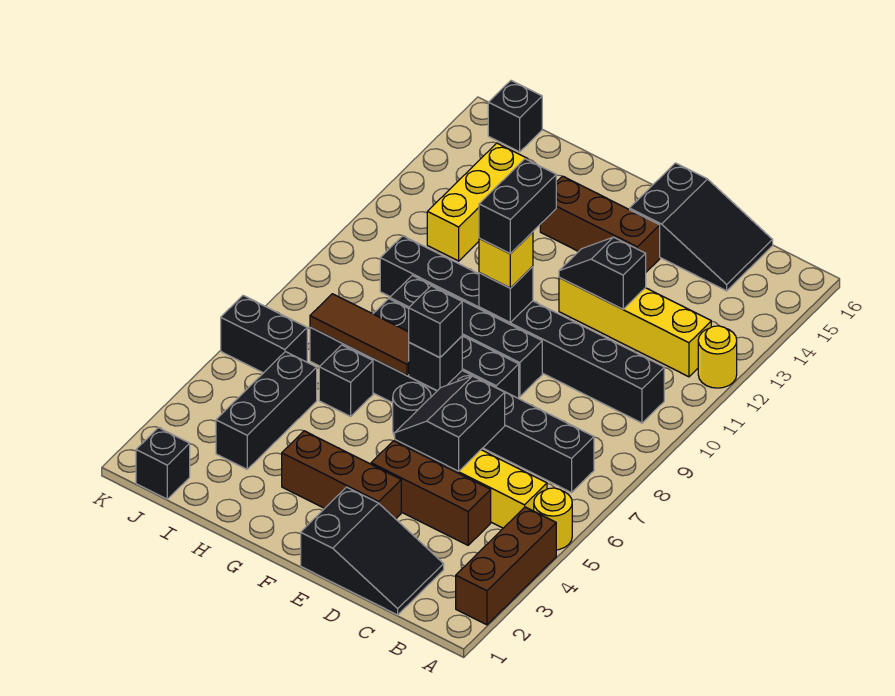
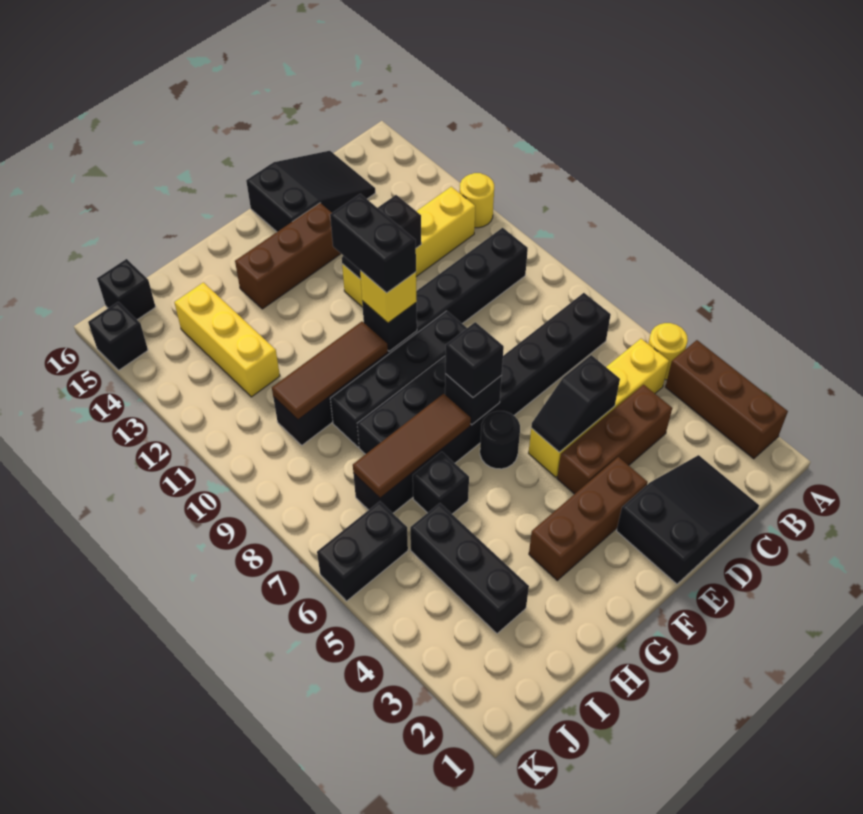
black 2x2 slope [395,376,505,471] -> black 1x2 slope [531,355,620,452]
none -> brown 1x3 tile [272,322,388,420]
black 1x1 brick [136,428,190,499] -> black 1x1 brick moved to [88,302,148,370]

